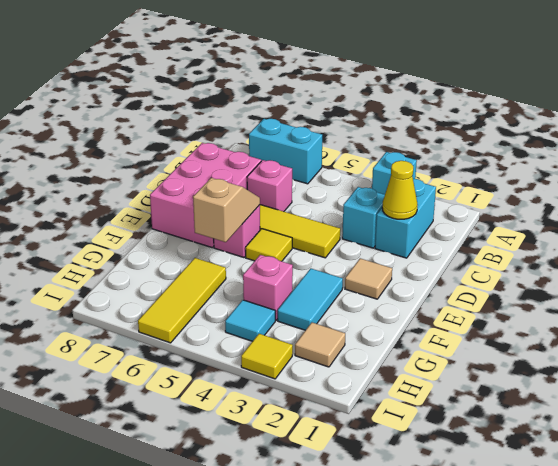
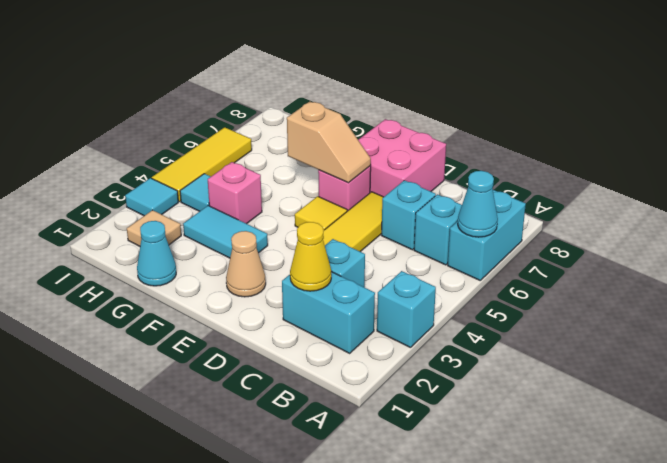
none -> cyan 1x1 cone [458,171,498,237]
none -> cyan 1x1 brick [414,194,462,265]
pink 1x1 brick [247,160,292,211] -> cyan 1x1 brick [381,180,436,250]
pink 2x3 brick [150,143,261,247] -> pink 2x2 brick [358,119,446,197]
tan 1x1 tile [345,258,392,299] -> tan 1x1 cone [226,231,266,297]
none -> cyan 1x1 cone [137,221,176,286]
yellow 1x3 tile [138,258,226,343] -> yellow 1x3 tile turned to [152,127,252,202]
yellow 1x1 tile [241,334,293,379] -> cyan 1x1 tile [125,178,178,216]

